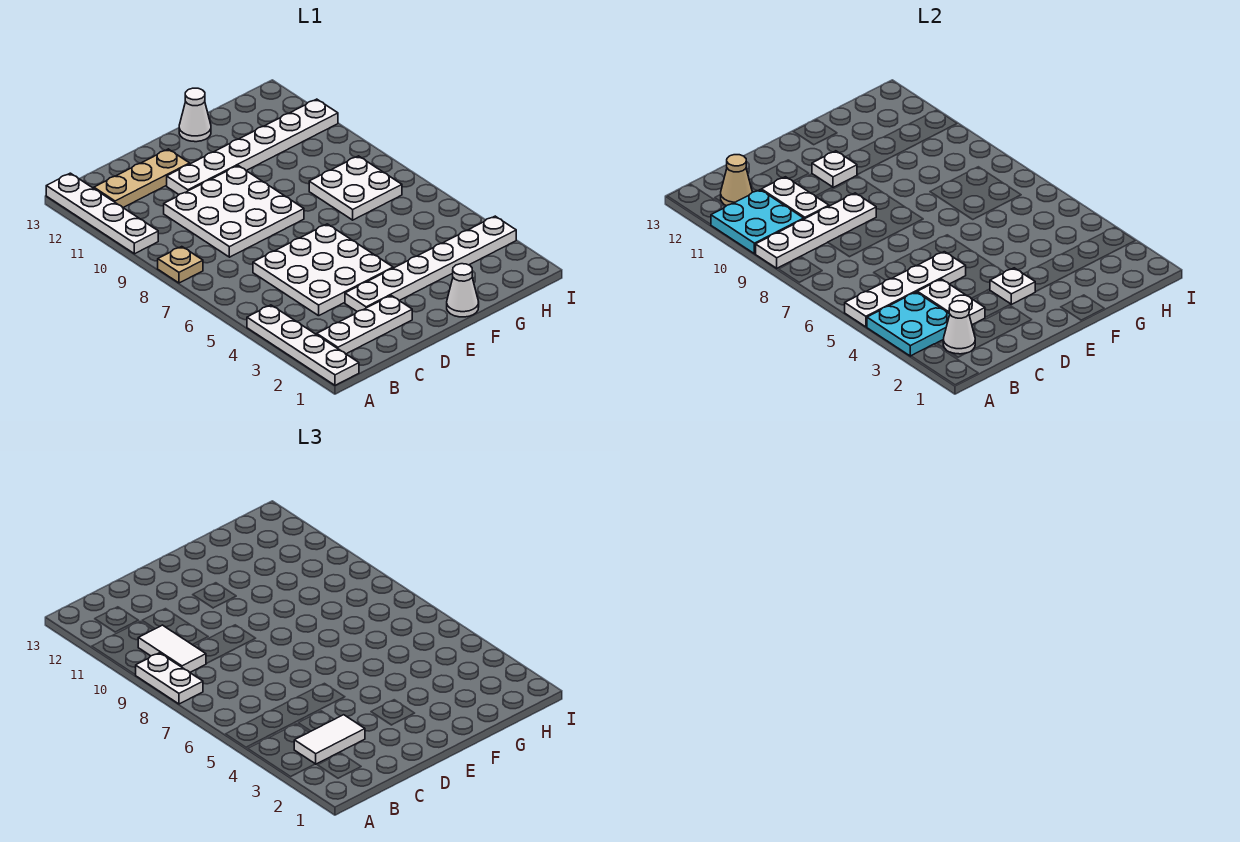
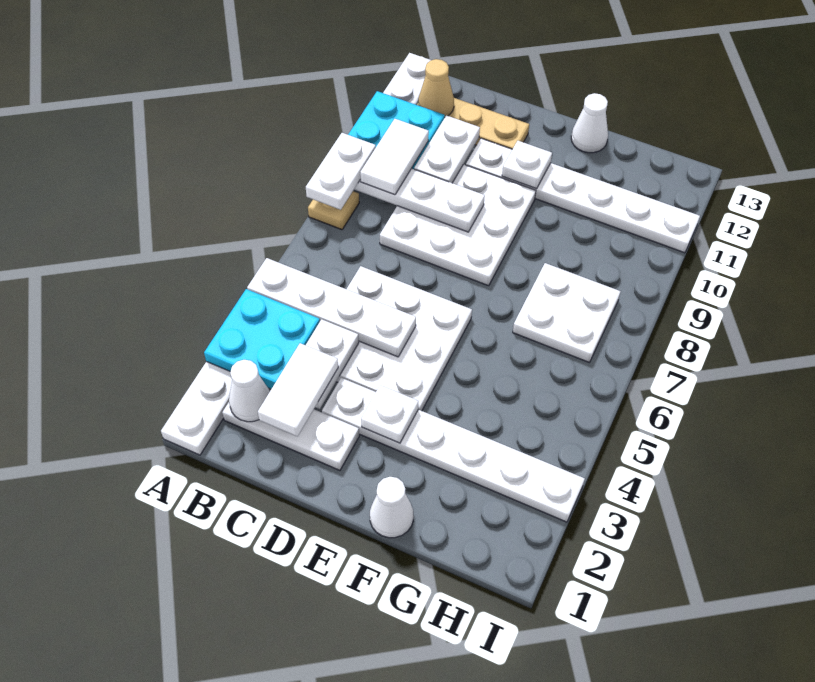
white 1x2 tile [294,715,365,764] -> white 1x2 tile turned to [258,343,338,436]

